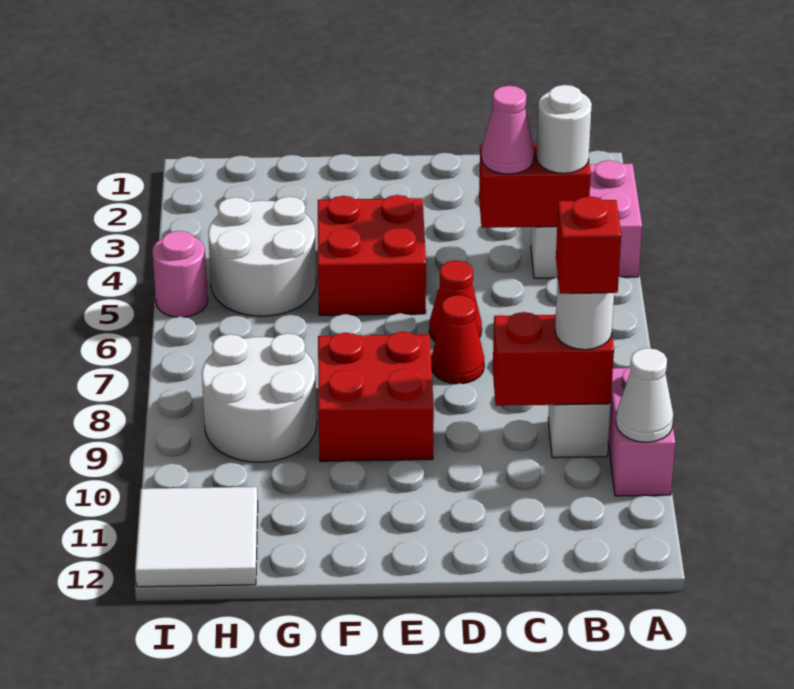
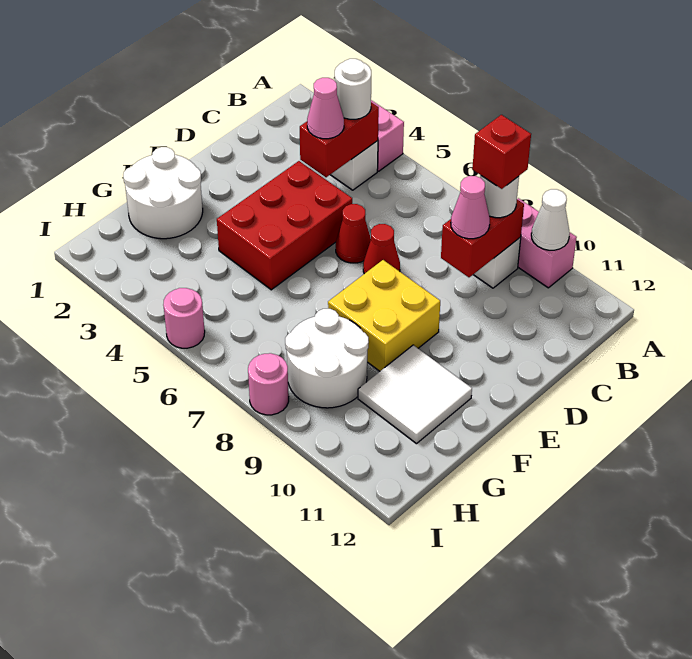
none -> pink 1x1 cone [451,176,490,239]
red 2x2 brick [318,195,426,315] -> red 2x3 brick [217,161,352,290]
red 2x2 brick [318,332,434,461] -> yellow 2x2 brick [328,260,440,371]
white 2x2 round brick [208,197,316,316] -> white 2x2 round brick moved to [123,147,203,239]
white 2x2 tile [135,487,258,587] -> white 2x2 tile moved to [358,345,472,444]
none -> pink 1x1 round brick [248,353,289,415]

